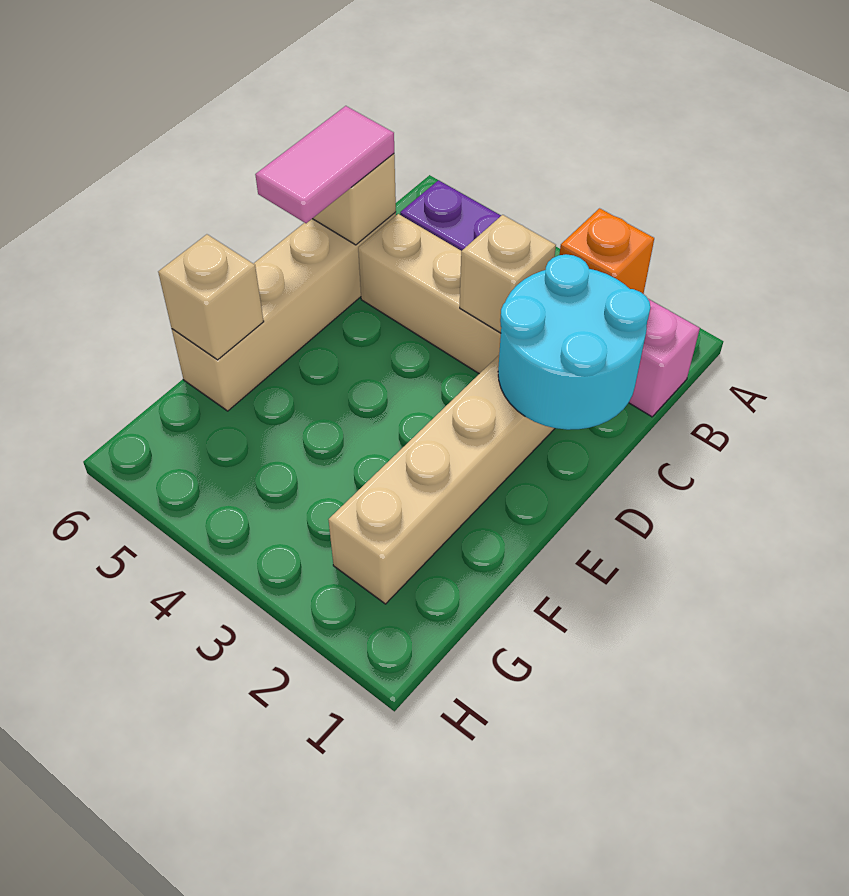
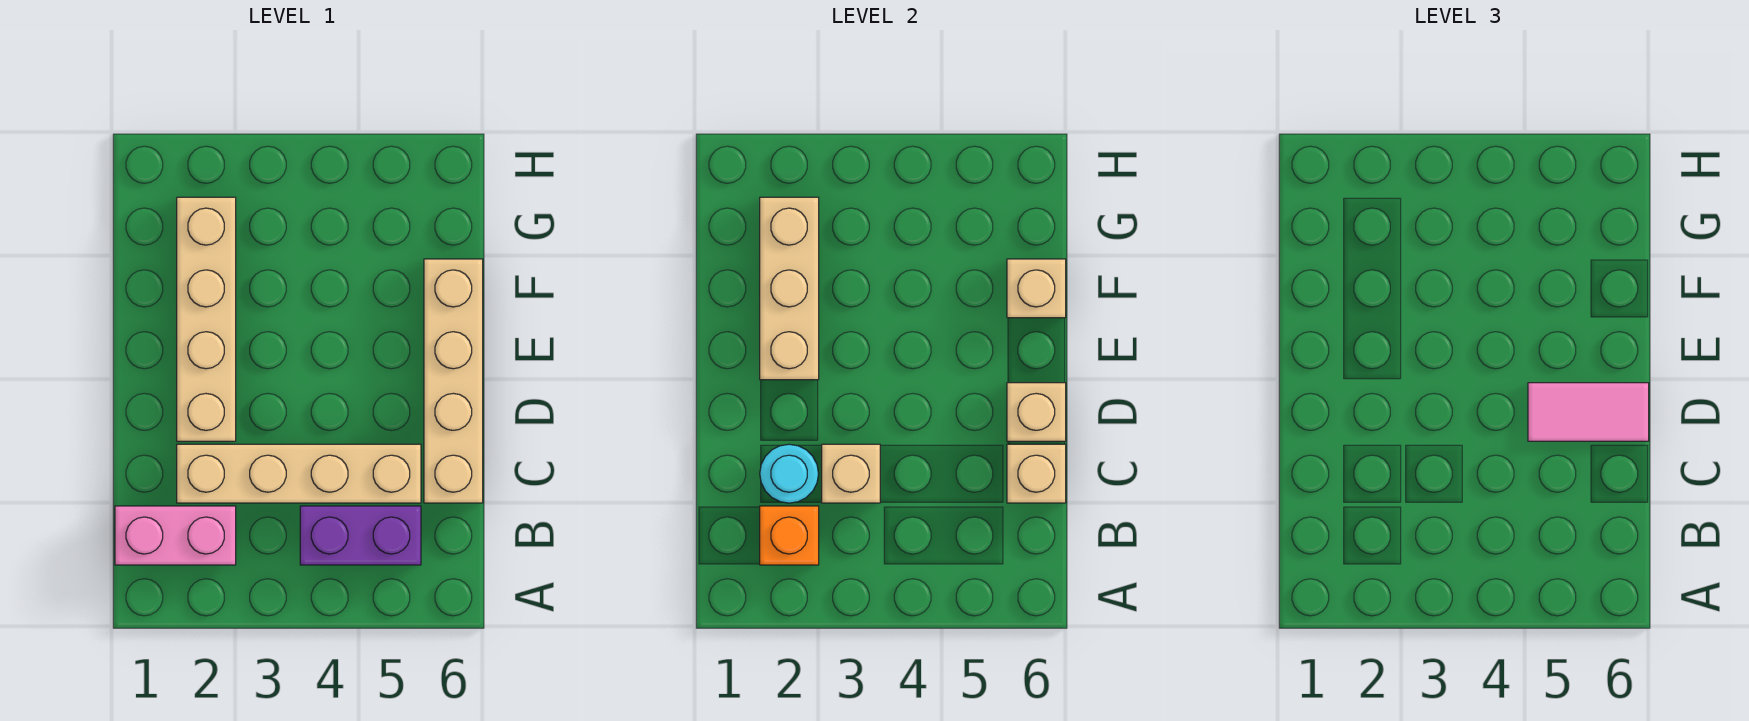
cyan 2x2 round brick [498,254,650,430] -> cyan 1x1 round brick [760,444,819,503]
pink 1x2 tile [255,106,394,223] -> pink 1x2 tile turned to [1528,383,1649,441]
none -> tan 1x1 brick [1007,383,1066,441]
none -> tan 1x3 brick [760,197,819,380]

